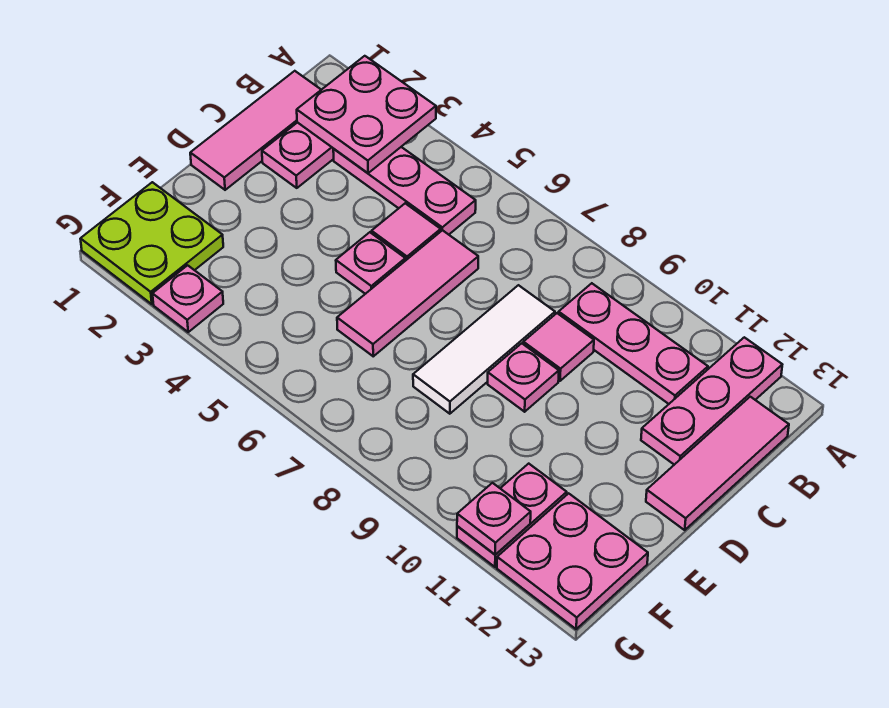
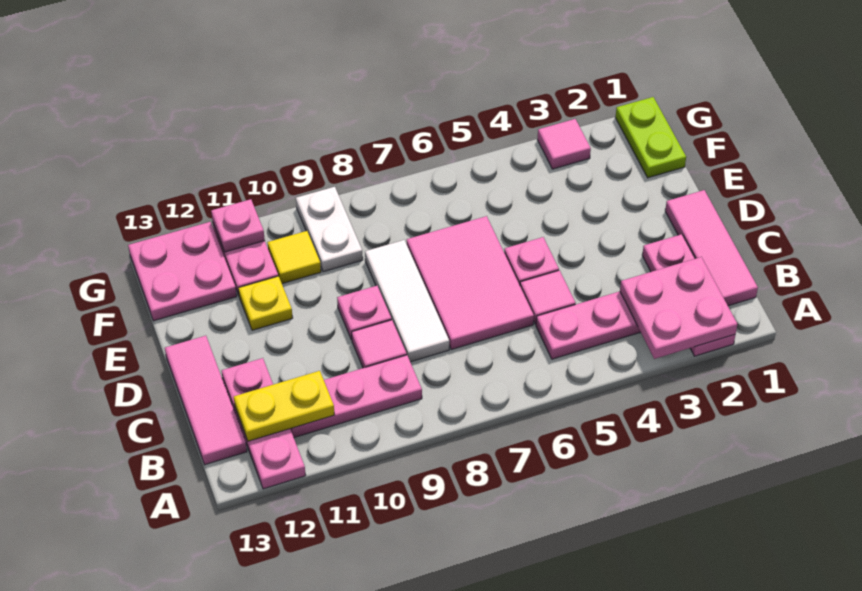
none -> yellow 1x2 plate [234,371,334,441]
pink 1x3 tile [337,230,478,356] -> pink 2x3 tile [407,216,534,350]
none -> yellow 1x1 plate [238,276,293,330]
lime 2x2 plate [81,182,223,304] -> lime 1x2 plate [615,97,686,178]
none -> white 1x2 plate [296,187,363,272]
none -> yellow 1x1 tile [267,231,321,284]
pink 1x1 plate [153,265,223,332] -> pink 1x1 tile [537,119,591,169]

